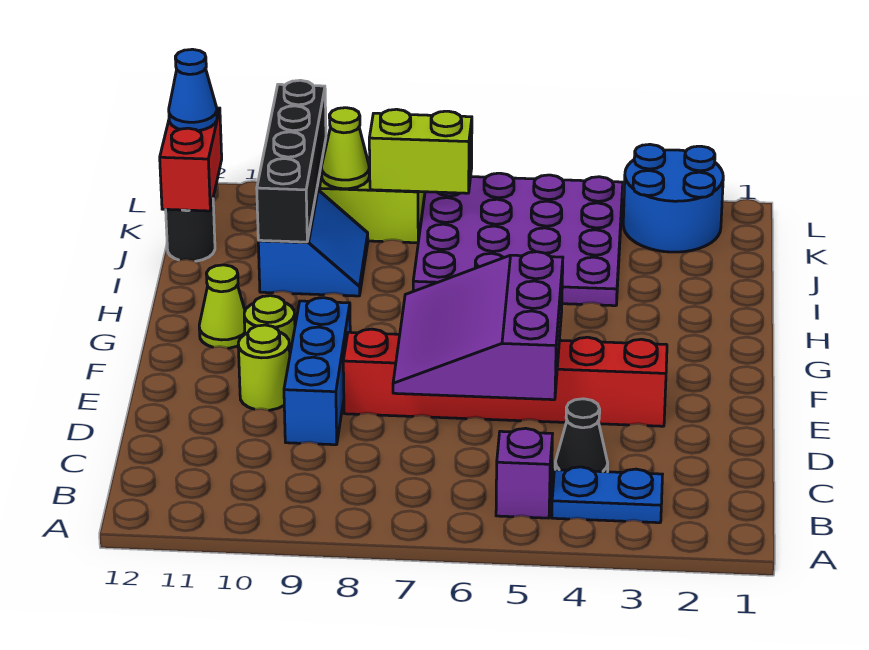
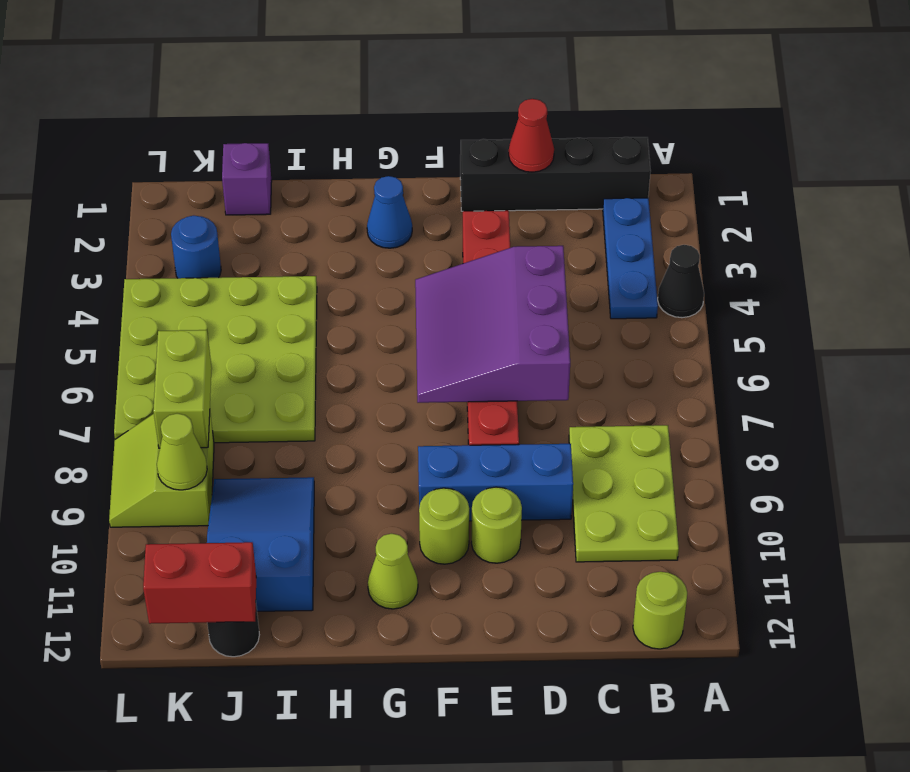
blue 1x2 plate [552,467,663,523] -> blue 1x3 plate [603,198,658,319]
purple 1x1 brick [496,428,552,518] -> purple 1x1 brick moved to [222,143,272,215]
none -> lime 2x3 plate [569,425,679,562]
none -> lime 1x1 round brick [633,572,687,649]
black 1x1 cone [555,399,608,472] -> black 1x1 cone moved to [658,245,704,318]
none -> red 1x1 cone [509,99,554,172]
purple 3x3 slope [393,252,563,400] -> purple 3x3 slope turned to [415,246,570,403]
purple 4x4 plate [413,173,623,306] -> lime 4x4 plate [114,276,317,443]
blue 2x2 slope [258,190,368,296] -> blue 2x3 slope [207,477,314,611]
black 1x4 brick [257,80,326,242] -> black 1x4 brick moved to [460,137,651,211]
blue 2x2 round brick [623,144,723,252] -> blue 1x1 round brick [171,216,221,278]
blue 1x1 cone [169,49,217,131] -> blue 1x1 cone moved to [367,176,412,248]

